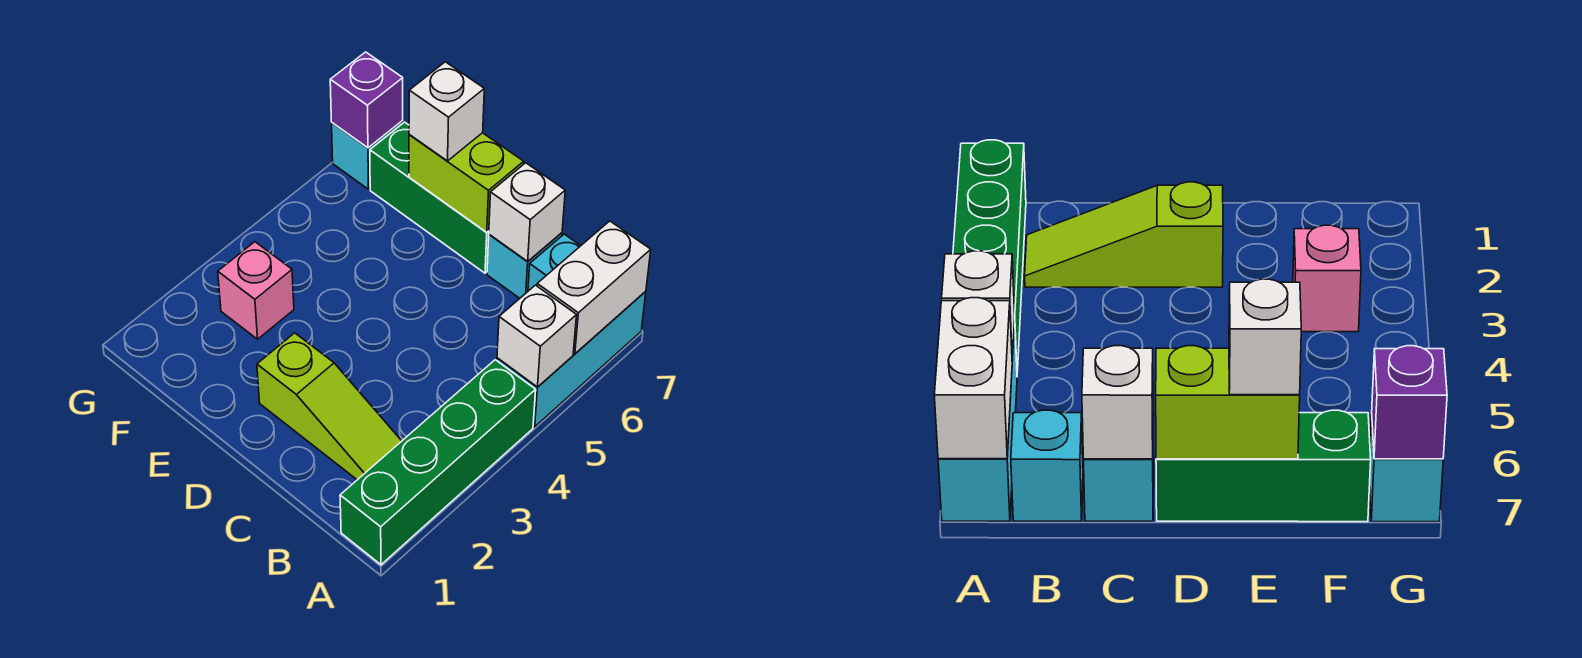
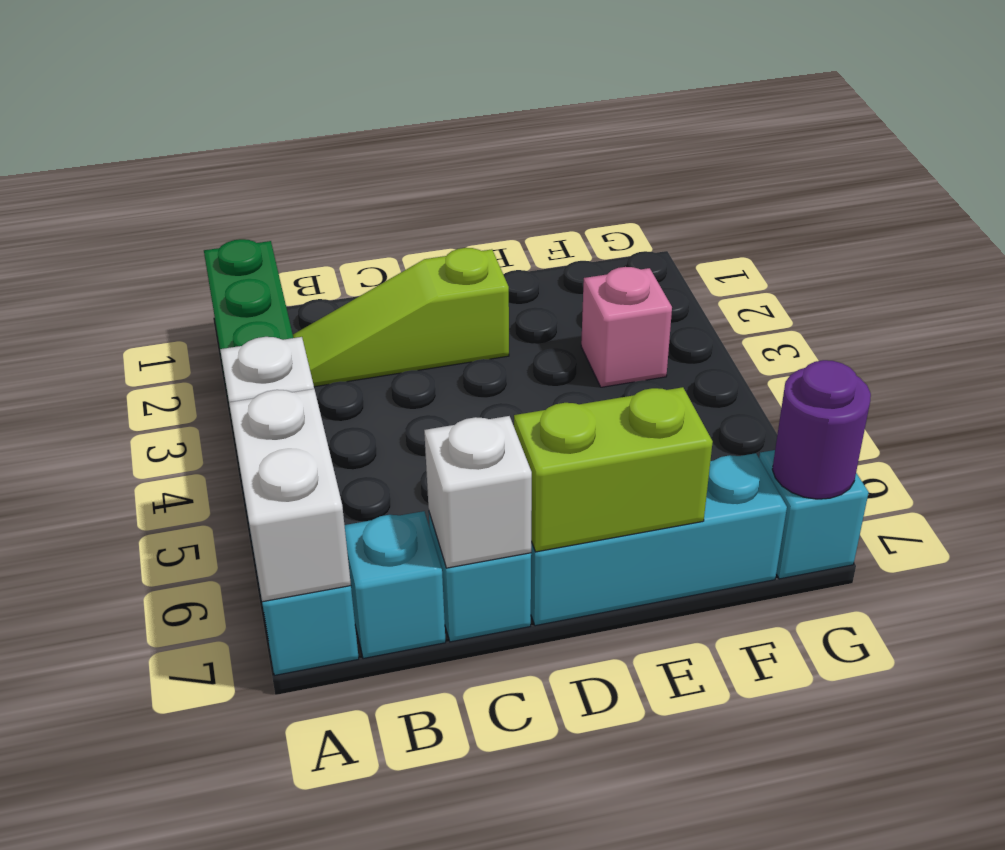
green 1x3 brick [370,122,489,273] -> cyan 1x3 brick [531,453,787,626]
white 1x1 brick [409,62,484,161] -> none
purple 1x1 brick [330,52,403,148] -> purple 1x1 round brick [772,360,871,499]

